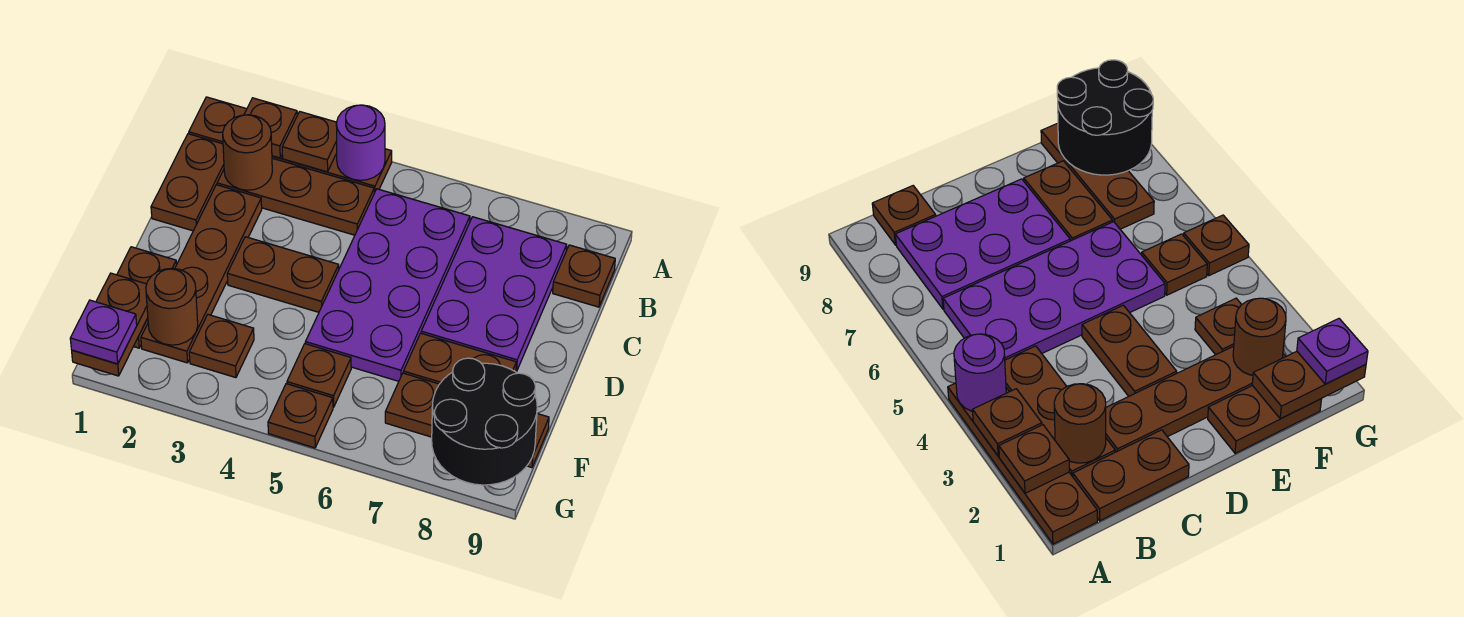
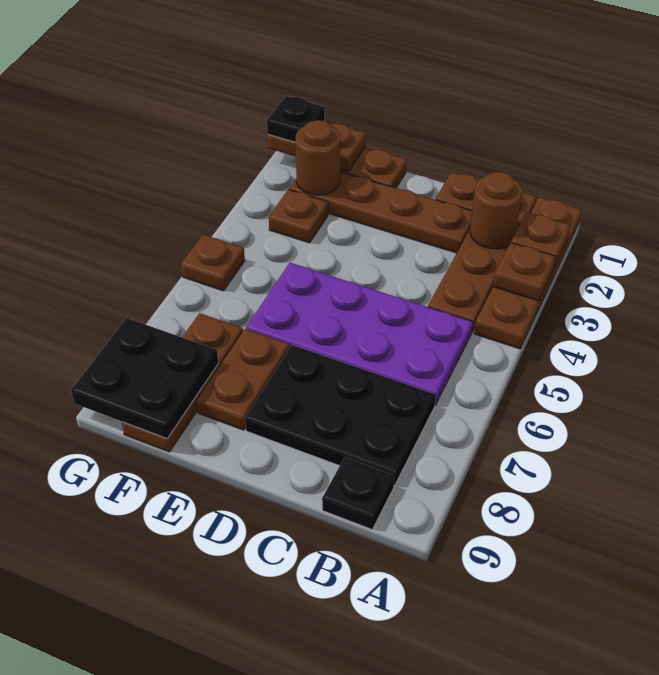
purple 1x1 round brick [336,105,385,180] -> none
purple 2x3 plate [421,217,567,371] -> black 2x3 plate [245,345,436,486]
brown 1x1 plate [553,245,615,307] -> black 1x1 plate [322,457,394,529]
brown 1x2 plate [227,237,339,312] -> none
brown 1x1 plate [287,344,351,407] -> none
black 2x2 round brick [432,358,537,485] -> black 2x2 plate [71,318,218,438]
purple 1x1 plate [70,300,137,364] -> black 1x1 plate [267,96,325,142]

